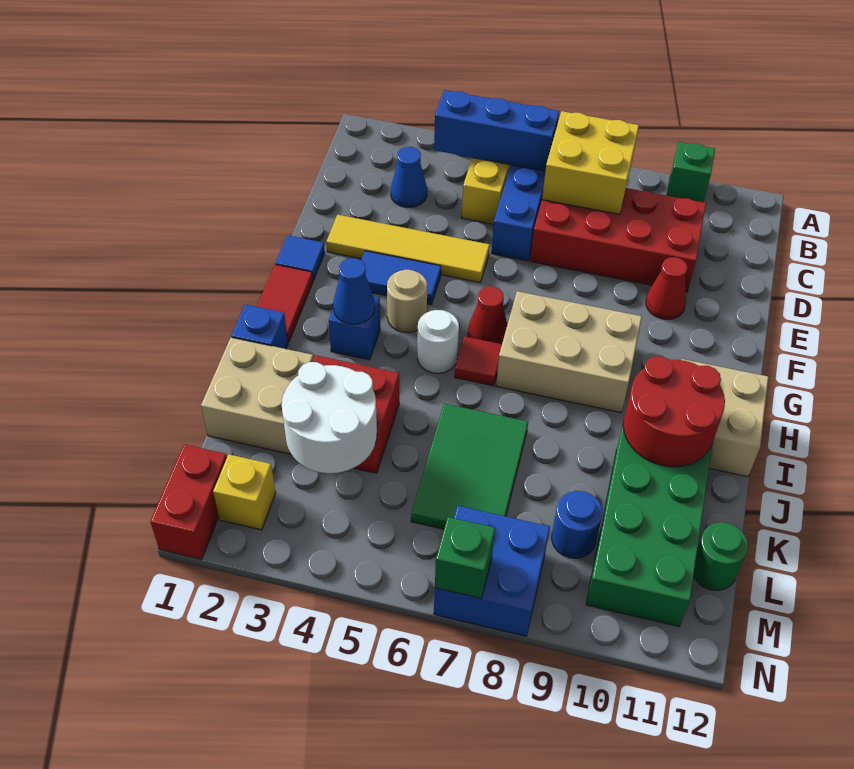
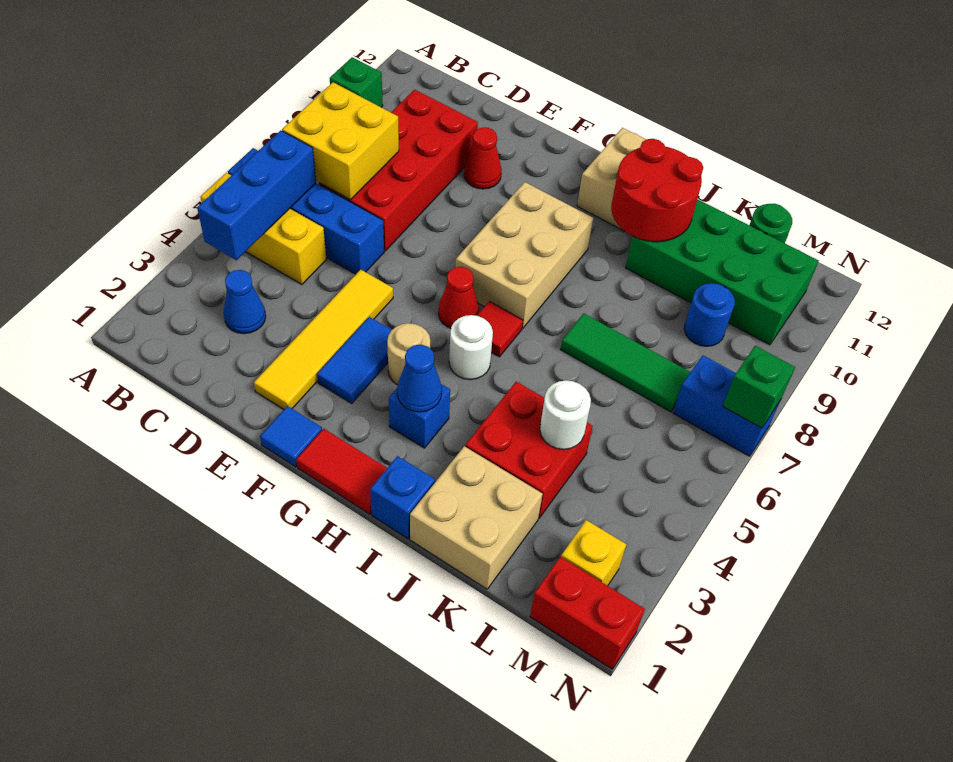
green 2x3 tile [411,404,528,529] -> green 1x3 tile [561,313,690,412]
white 2x2 round brick [282,362,377,473] -> white 1x1 round brick [540,380,591,449]
blue 2x2 brick [434,506,550,636] -> blue 1x2 brick [673,356,781,456]

